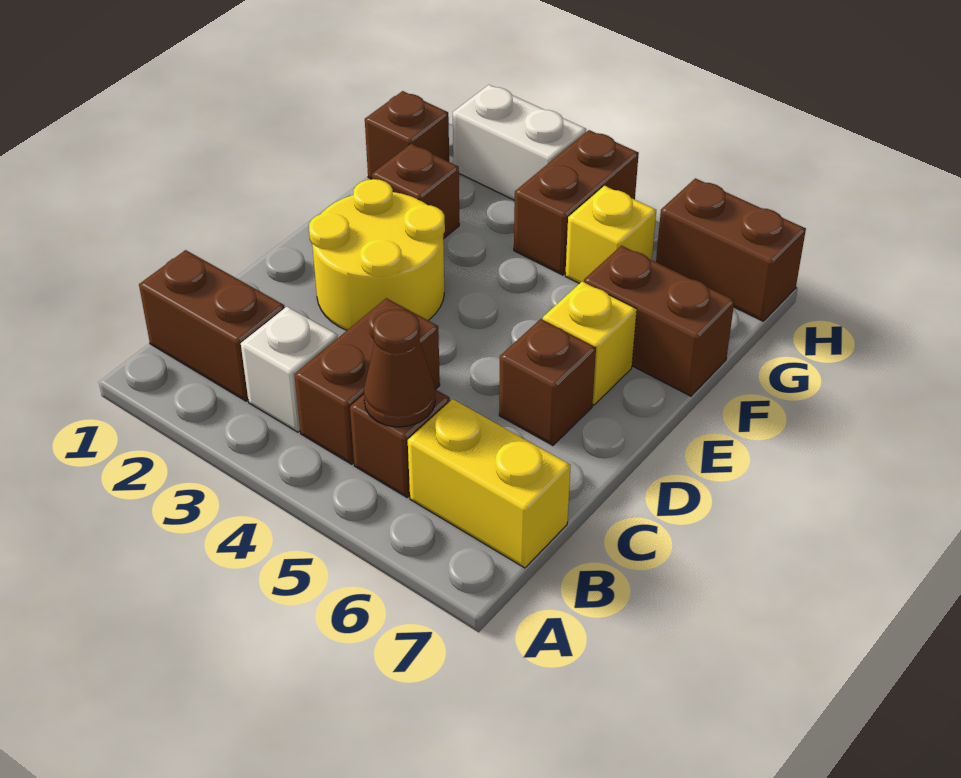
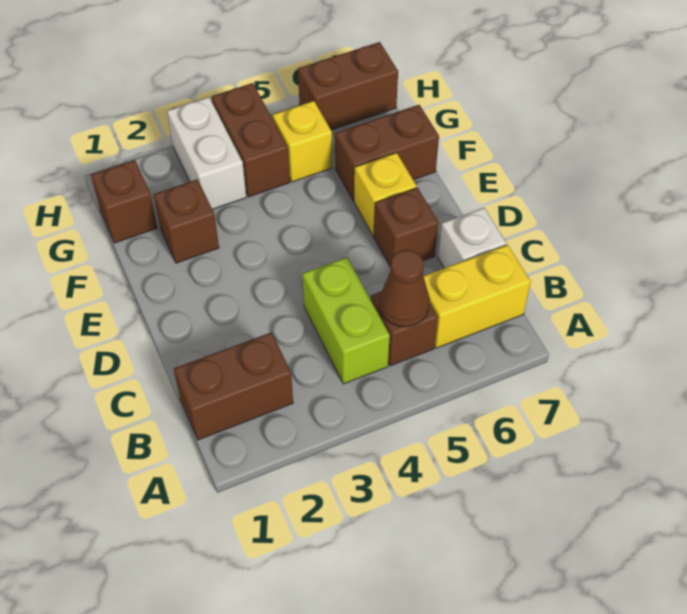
white 1x1 brick [241,307,338,432] -> white 1x1 brick moved to [438,208,506,268]
brown 1x2 brick [294,298,440,464] -> lime 1x2 brick [303,257,390,384]
yellow 2x2 round brick [309,179,445,330] -> none
white 1x2 brick [453,85,586,200] -> white 1x2 brick turned to [167,97,246,209]

